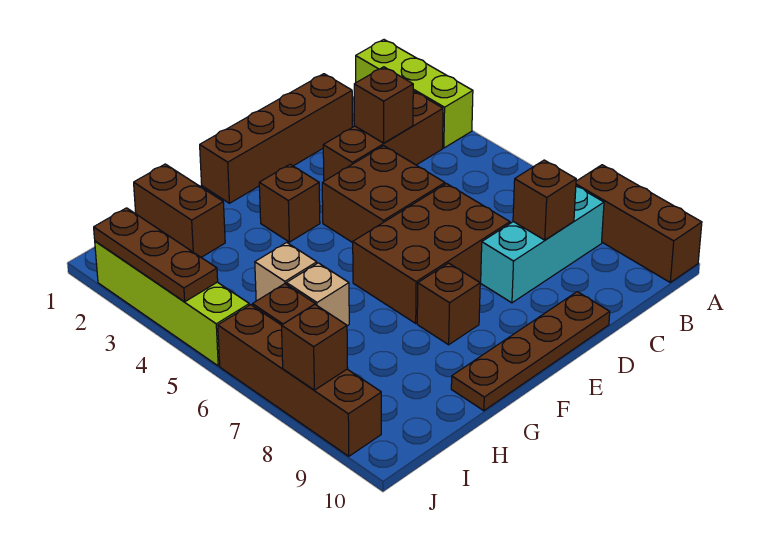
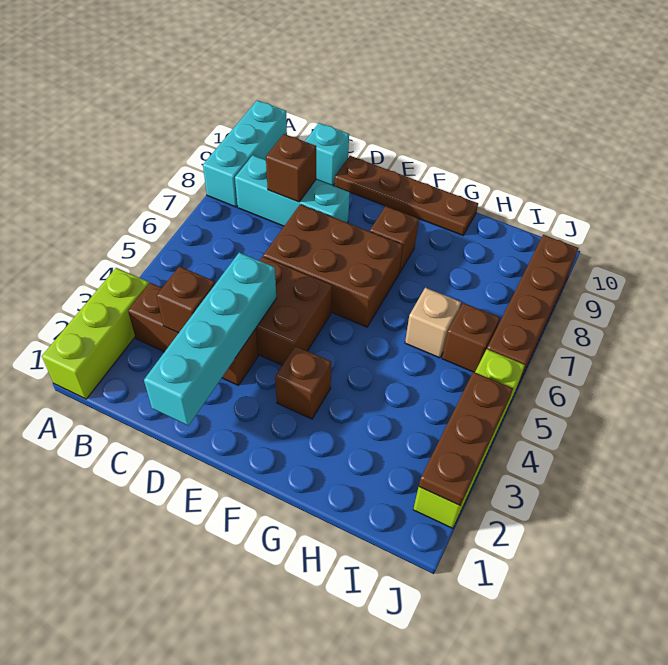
brown 1x3 brick [576,165,702,282] -> cyan 1x3 brick [203,100,287,207]
brown 1x4 brick [200,74,352,203] -> none
none -> cyan 1x1 brick [305,123,349,186]
none -> cyan 1x4 brick [144,252,276,426]
brown 1x2 brick [134,164,225,257] -> none
tan 1x1 brick [255,242,317,301] -> none
brown 1x1 brick [282,304,348,390] -> none

